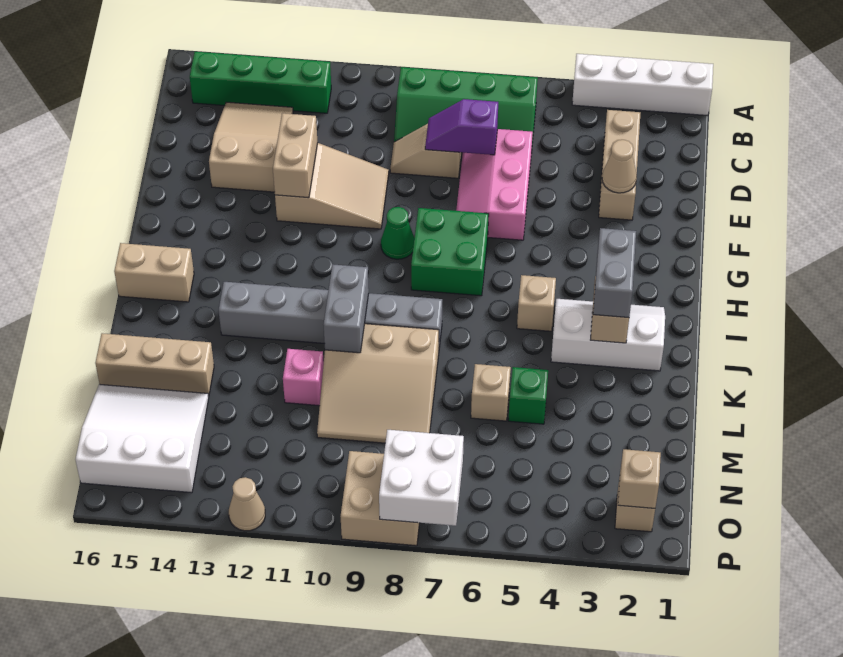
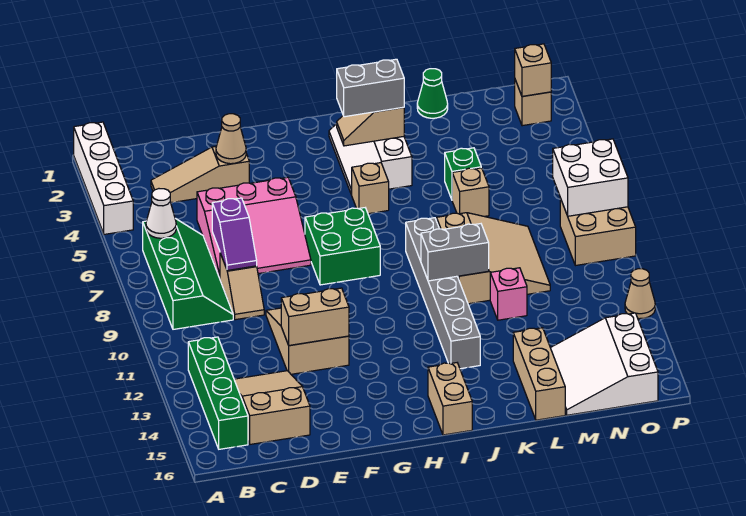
none -> white 1x1 cone [146,189,176,238]
tan 1x3 brick [599,110,640,220] -> tan 1x3 slope [151,147,249,203]
tan 2x3 slope [209,102,293,192] -> tan 2x3 slope turned to [234,371,310,444]
pink 2x3 slope [456,129,533,240] -> pink 3x3 slope [197,177,311,278]
green 1x1 cone [381,207,414,259] -> green 1x1 cone moved to [417,69,448,118]

